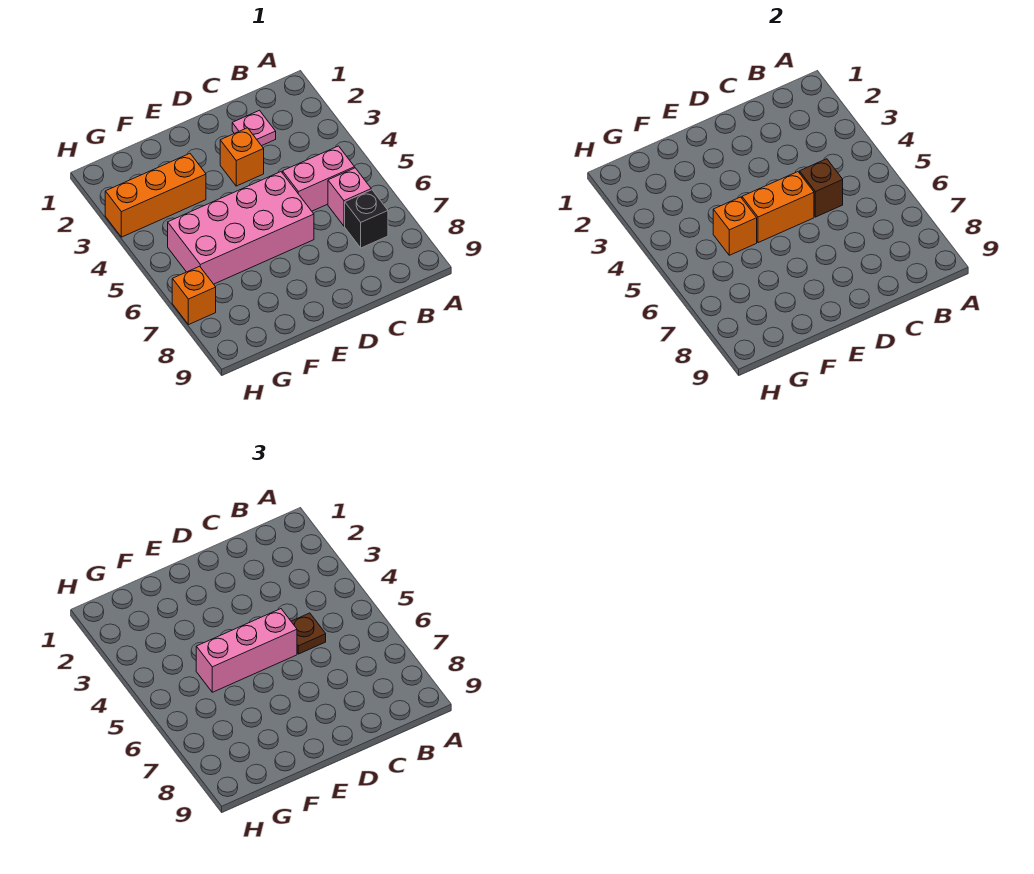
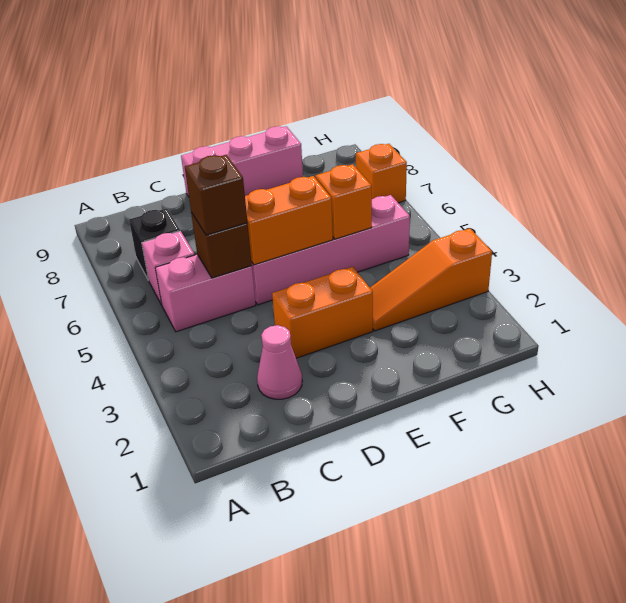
pink 1x1 plate [232,110,276,146] -> pink 1x1 cone [257,325,302,399]
brown 1x1 plate [291,613,326,654] -> brown 1x1 brick [185,155,247,235]
orange 1x1 brick [220,128,264,186] -> orange 1x2 brick [272,267,373,358]
pink 2x4 brick [168,172,314,284] -> pink 1x4 brick [251,195,410,305]
pink 1x3 brick [196,609,297,692] -> pink 1x3 brick moved to [181,126,303,197]
orange 1x3 brick [105,154,206,237] -> orange 1x3 slope [370,228,492,331]

